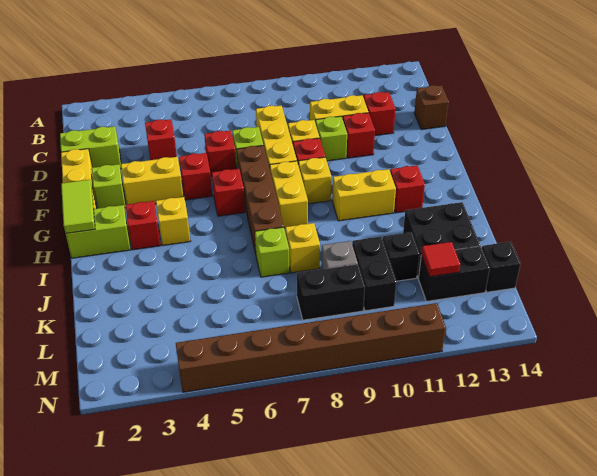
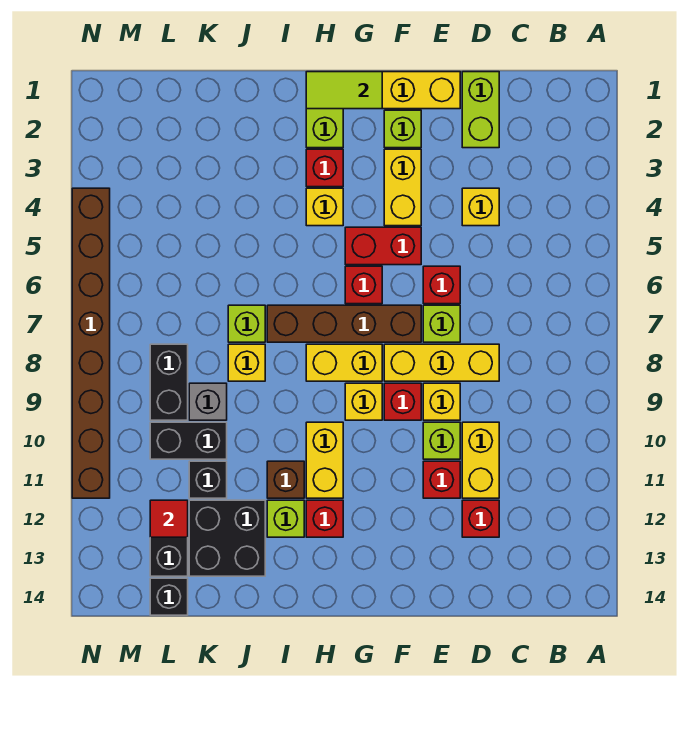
red 1x1 brick [145,119,177,160] -> yellow 1x1 brick [462,188,499,226]
brown 1x1 brick [414,85,449,130] -> brown 1x1 brick moved to [267,461,304,498]
red 1x1 brick [179,153,212,200] -> red 1x2 brick [345,227,421,265]
none -> lime 1x1 brick [267,500,304,537]

